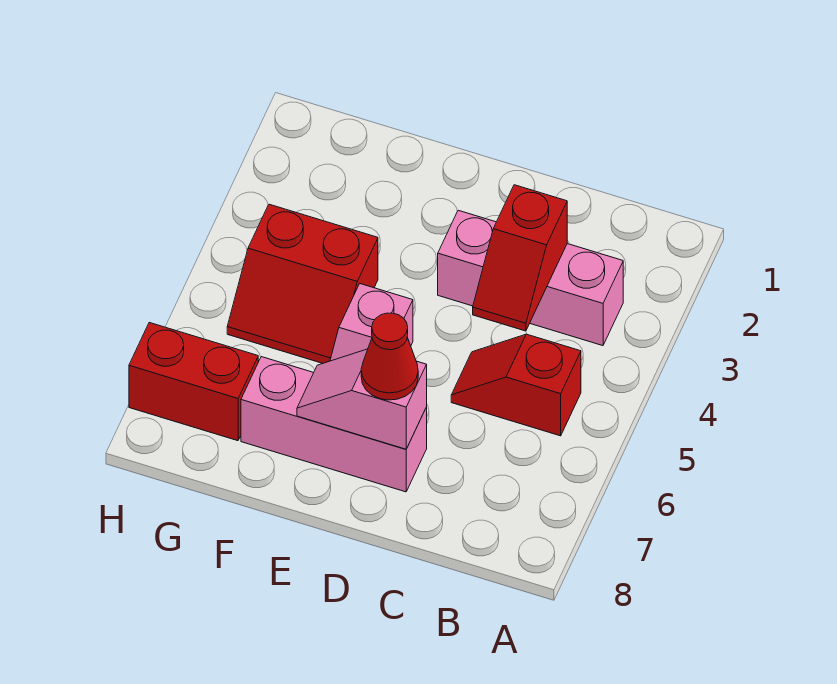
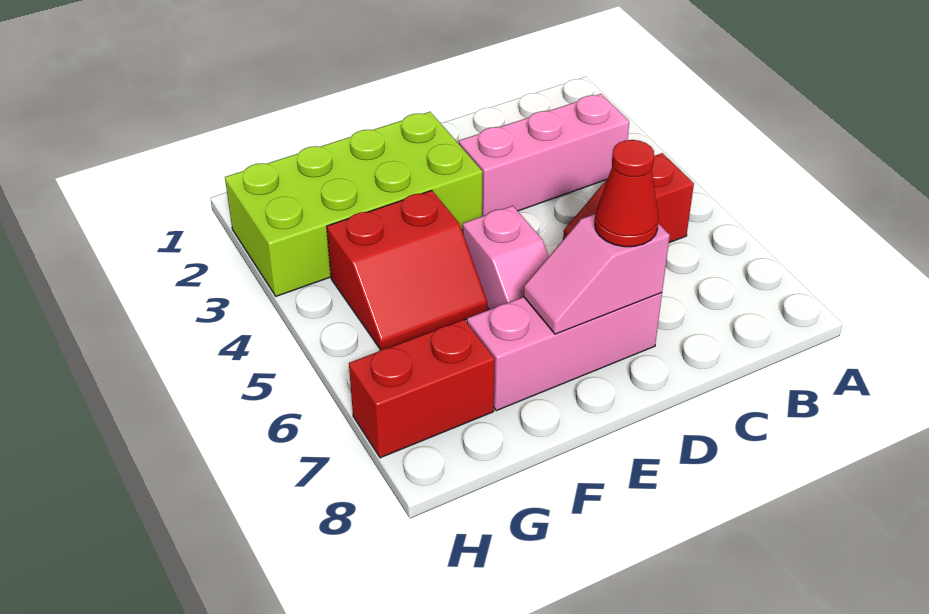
red 1x2 slope [473,185,567,331] -> none
none -> lime 2x4 brick [225,112,483,296]

